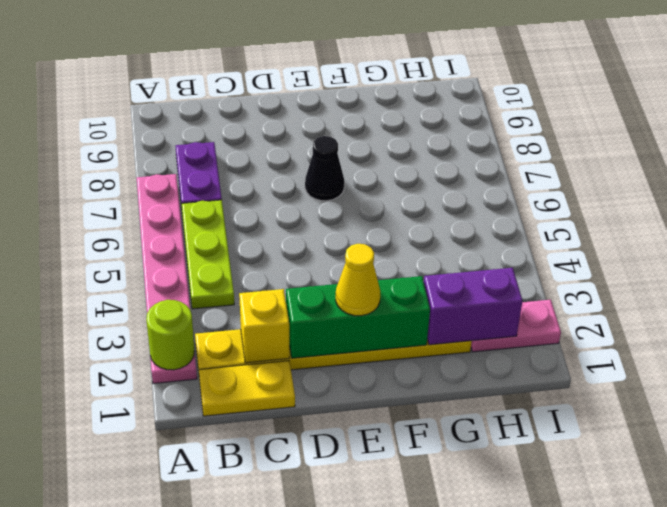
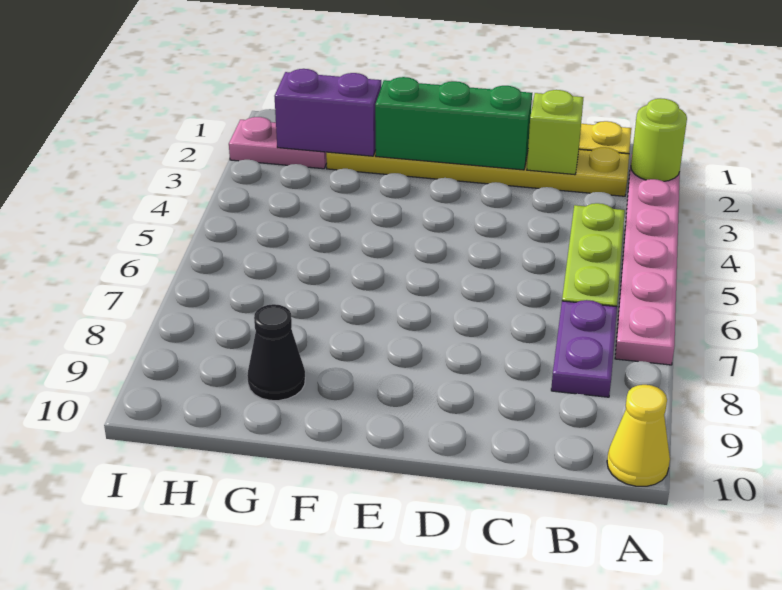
yellow 1x1 brick [239,289,289,363] -> lime 1x1 brick [527,90,583,175]
yellow 1x1 cone [336,244,380,316] -> yellow 1x1 cone moved to [607,385,670,486]
black 1x1 cone [305,136,344,201] -> black 1x1 cone moved to [247,304,305,401]

